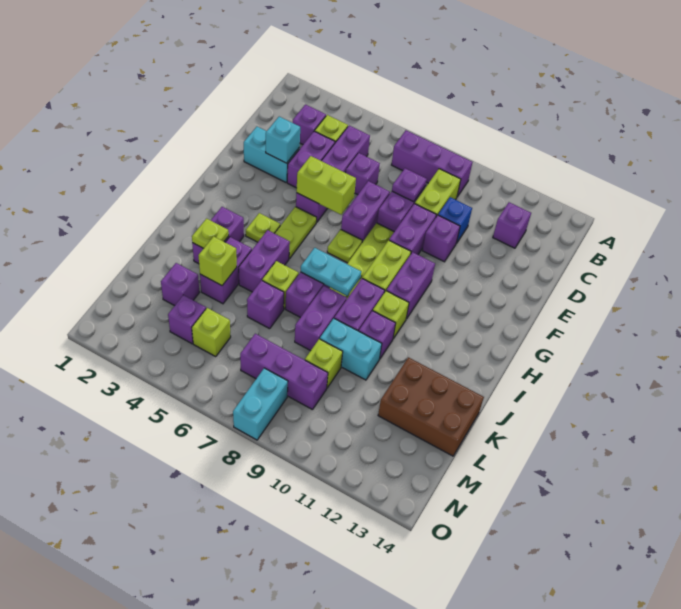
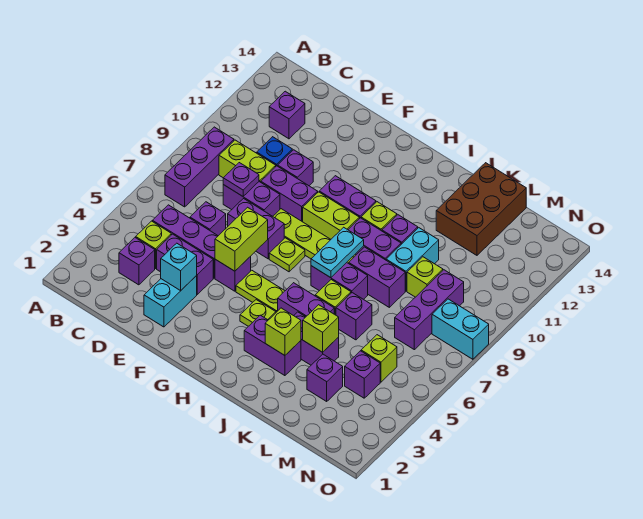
lime 1x1 plate [192,219,229,248] -> lime 1x1 brick [265,308,301,355]

